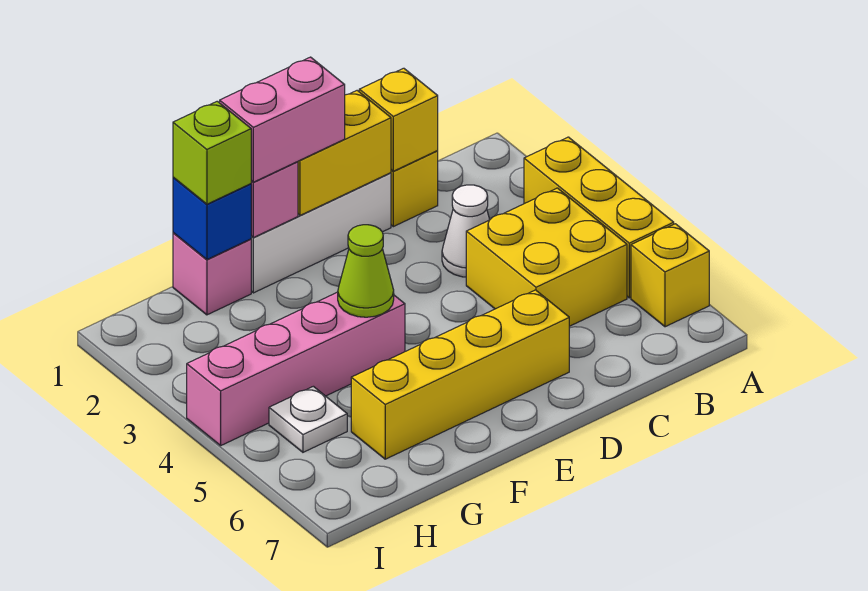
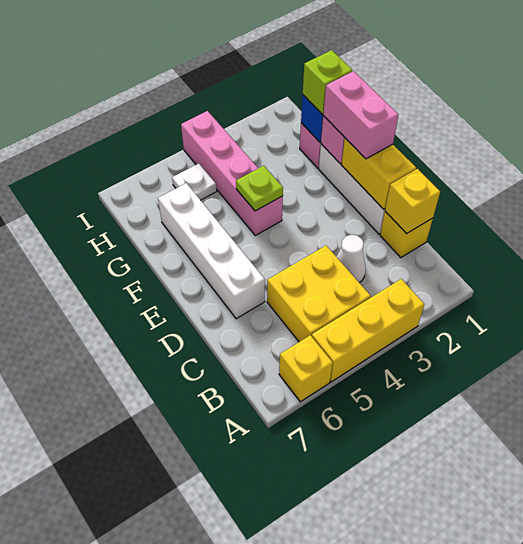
yellow 1x4 brick [351,290,569,459] -> white 1x4 brick [158,183,265,319]
lime 1x1 cone [338,225,394,317] -> lime 1x1 plate [236,166,283,211]

